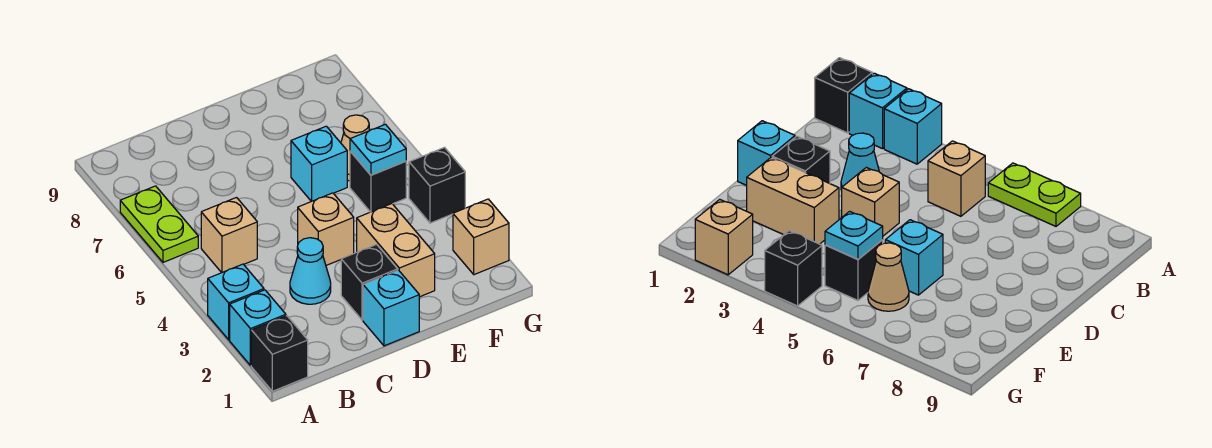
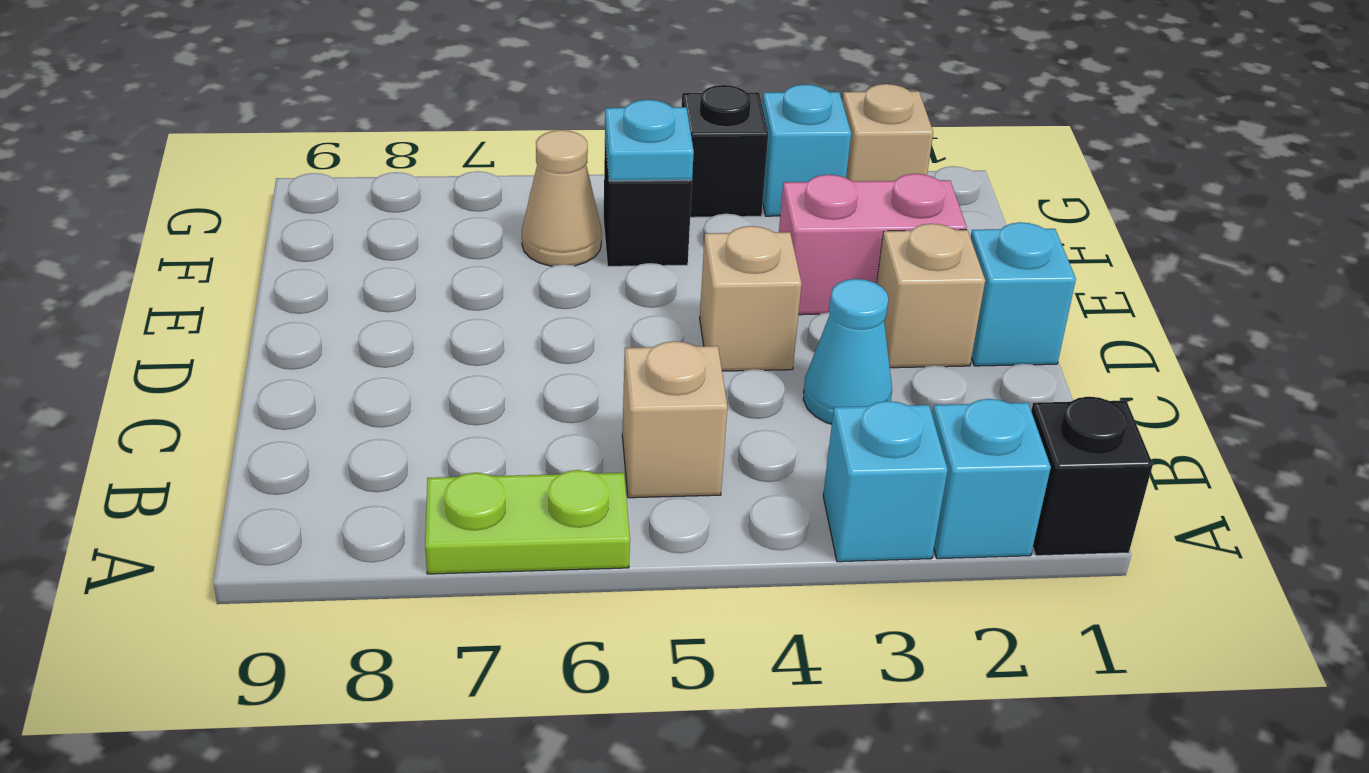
black 1x1 brick [341,244,398,320] -> tan 1x1 brick [877,224,985,368]
tan 1x2 brick [357,204,435,297] -> pink 1x2 brick [779,174,967,315]
cyan 1x1 brick [291,126,347,201] -> cyan 1x1 brick moved to [762,84,851,216]

